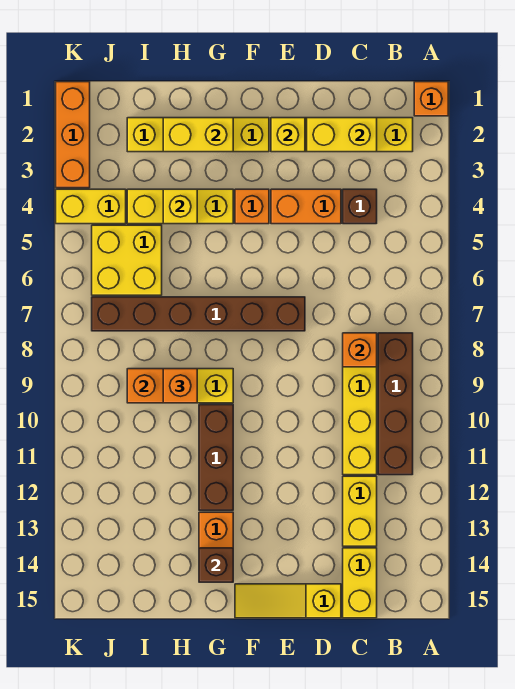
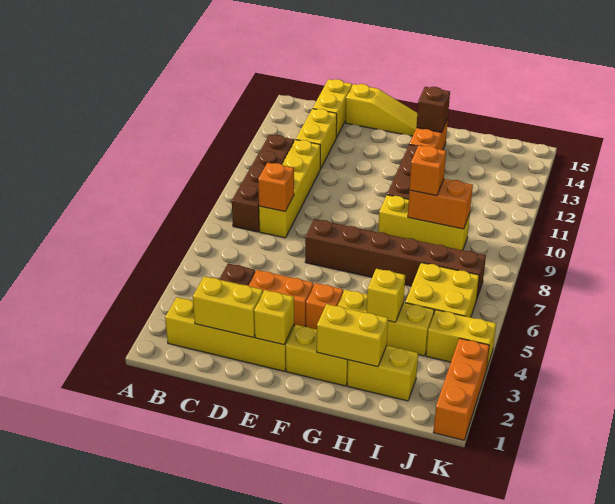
orange 1x1 brick [414,82,448,116] -> none

